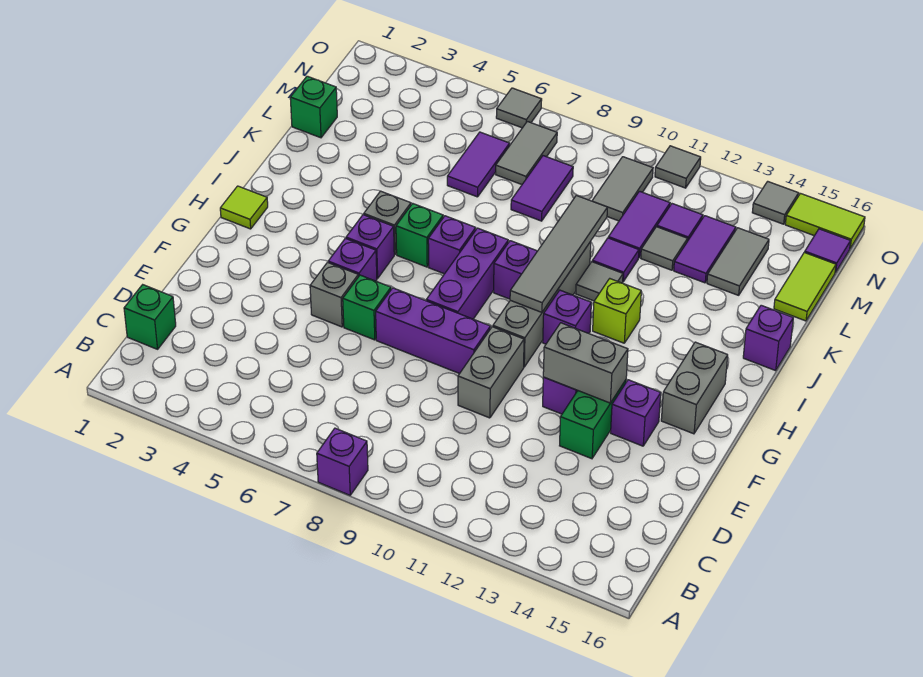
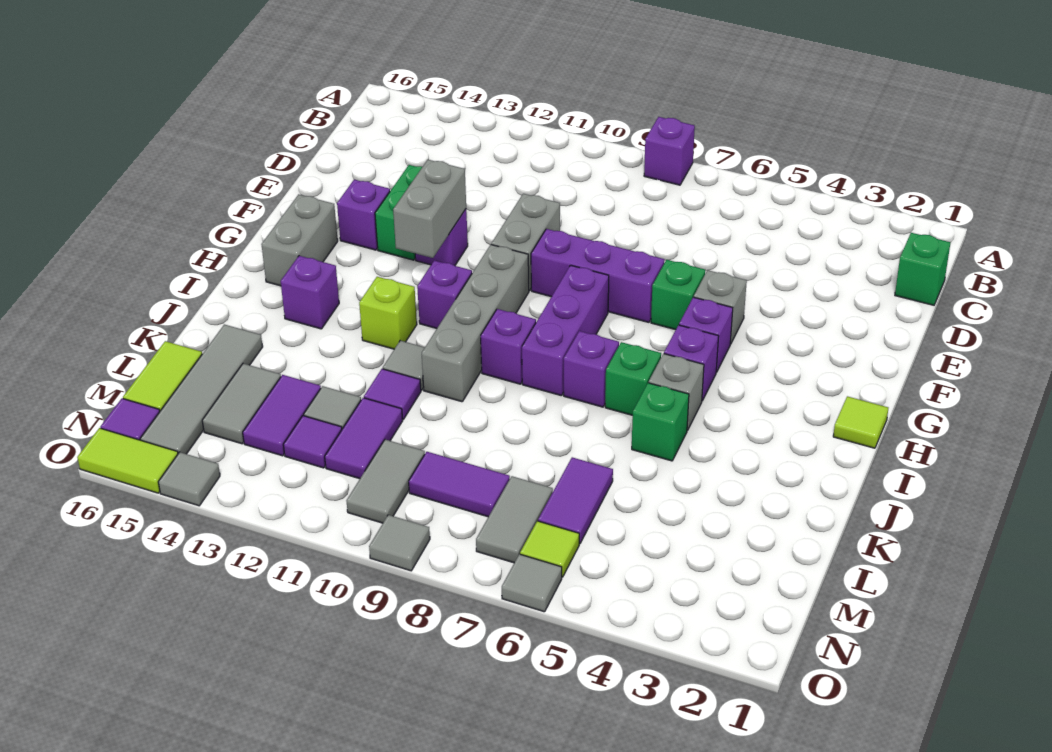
grey 1x2 brick [543,323,628,403] -> grey 1x2 brick turned to [393,160,466,258]
grey 1x4 tile [510,196,608,312] -> grey 1x4 tile moved to [140,324,263,454]
purple 1x1 brick [743,305,793,371] -> purple 1x1 brick moved to [281,256,339,329]
green 1x1 brick [290,76,337,138] -> green 1x1 brick moved to [632,383,689,461]
purple 1x2 tile [511,156,573,221] -> purple 1x2 tile turned to [409,452,510,517]
none -> lime 1x1 tile [520,521,579,577]
grey 1x1 tile [655,146,701,188] -> grey 1x1 tile moved to [369,515,430,571]

